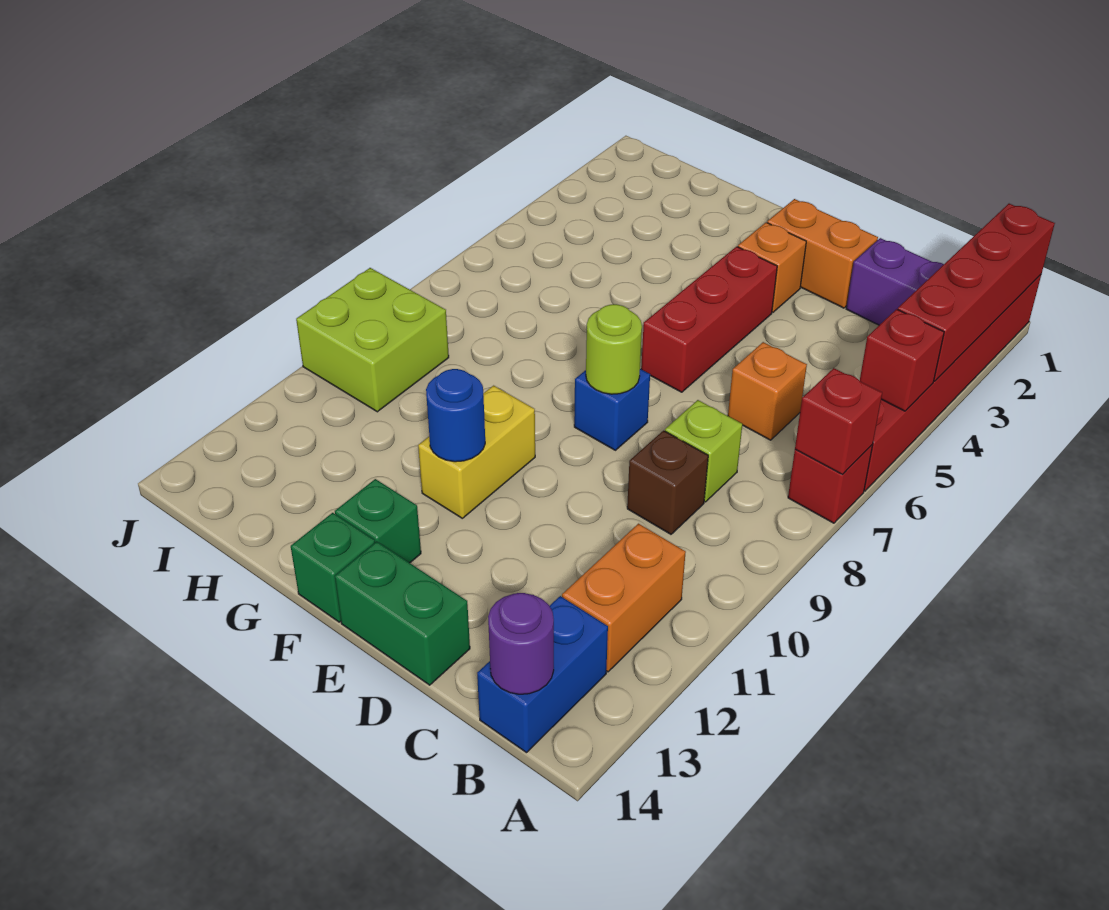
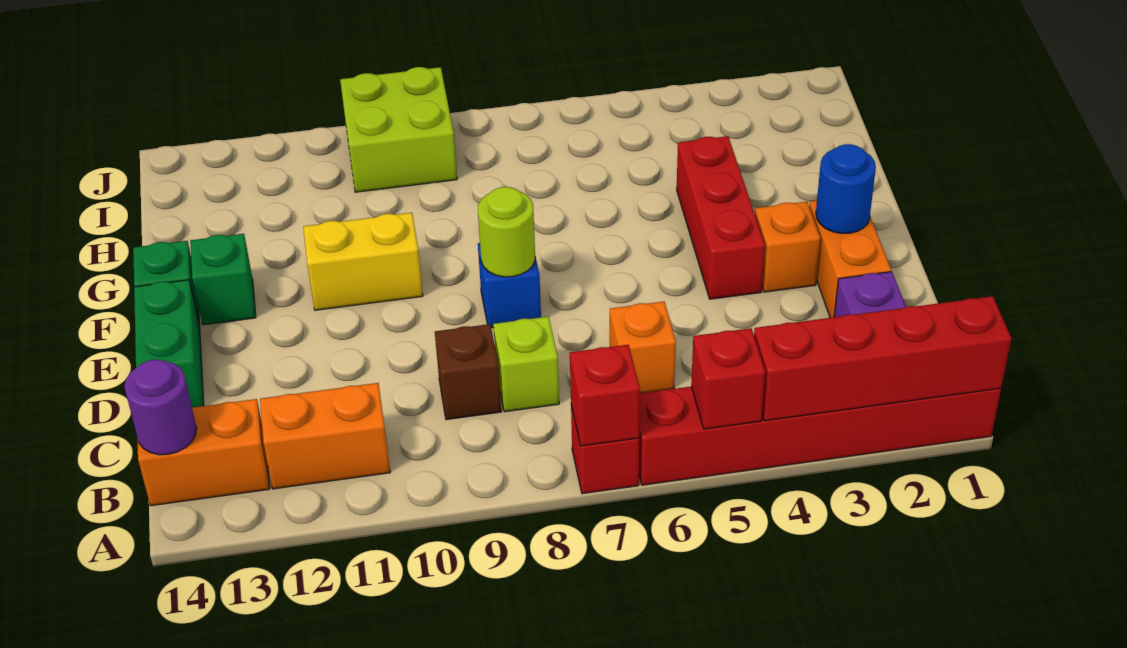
blue 1x2 brick [477,596,608,753] -> orange 1x2 brick [138,399,269,506]
red 1x3 brick [641,247,777,392] -> red 1x3 brick turned to [677,136,765,299]
blue 1x1 round brick [426,369,485,462] -> blue 1x1 round brick moved to [816,144,876,234]

